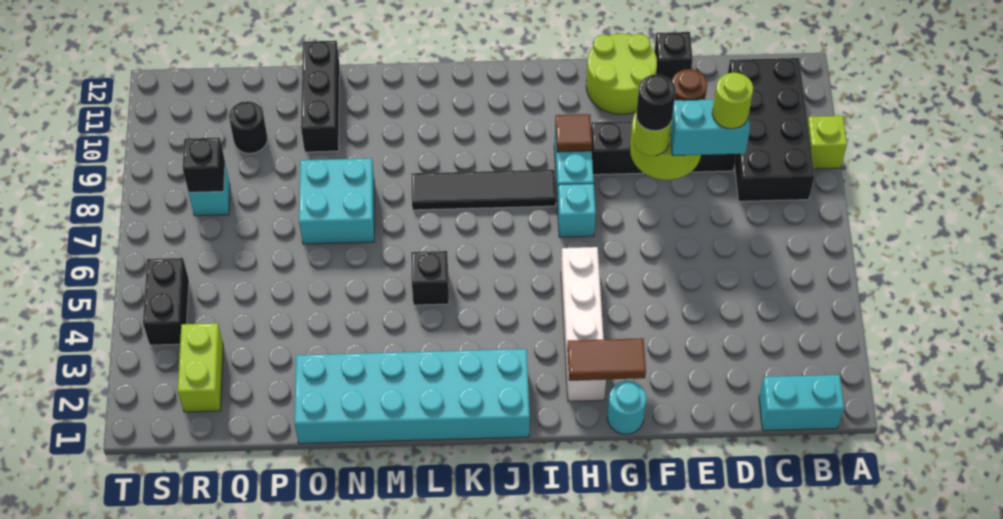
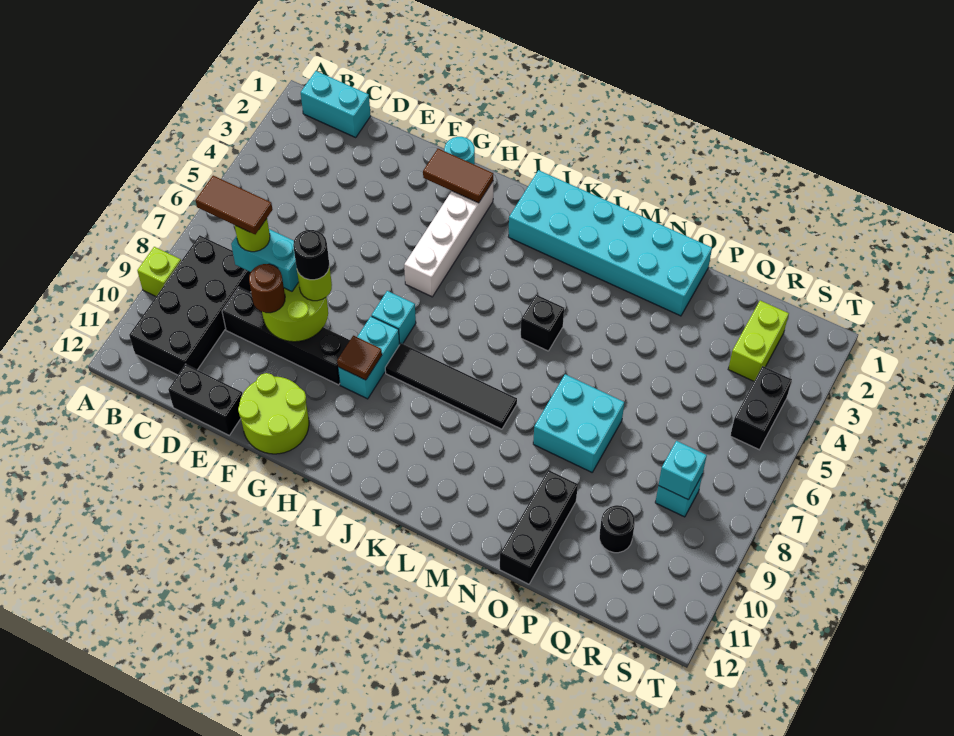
none -> brown 1x2 tile [196,176,273,234]
black 1x1 brick [654,32,693,80] -> black 1x2 brick [168,364,243,435]
black 1x1 brick [183,138,225,192] -> cyan 1x1 brick [658,441,707,500]

